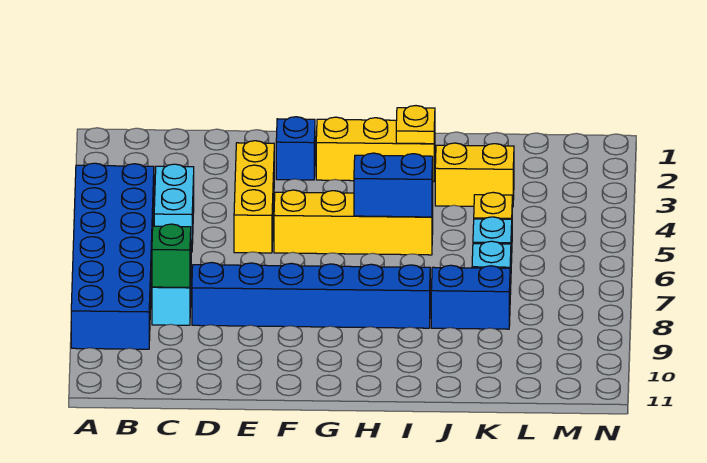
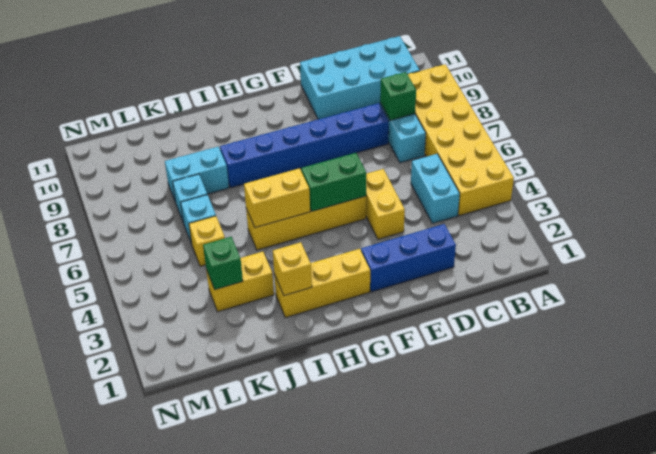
blue 2x6 brick [71,163,154,349] -> yellow 2x6 brick [408,64,514,216]
none -> cyan 2x4 brick [300,36,420,119]
yellow 1x3 brick [234,141,274,253] -> yellow 1x2 brick [366,169,405,239]
blue 1x1 brick [276,117,315,180] -> blue 1x3 brick [361,224,456,292]
none -> green 1x2 brick [301,153,366,211]
blue 1x2 brick [354,153,433,217] -> yellow 1x2 brick [244,168,310,228]
yellow 1x1 plate [396,106,435,144] -> yellow 1x1 brick [273,242,312,295]
blue 1x2 brick [431,265,510,329] -> cyan 1x2 brick [165,147,229,202]
none -> green 1x1 brick [203,237,243,289]

